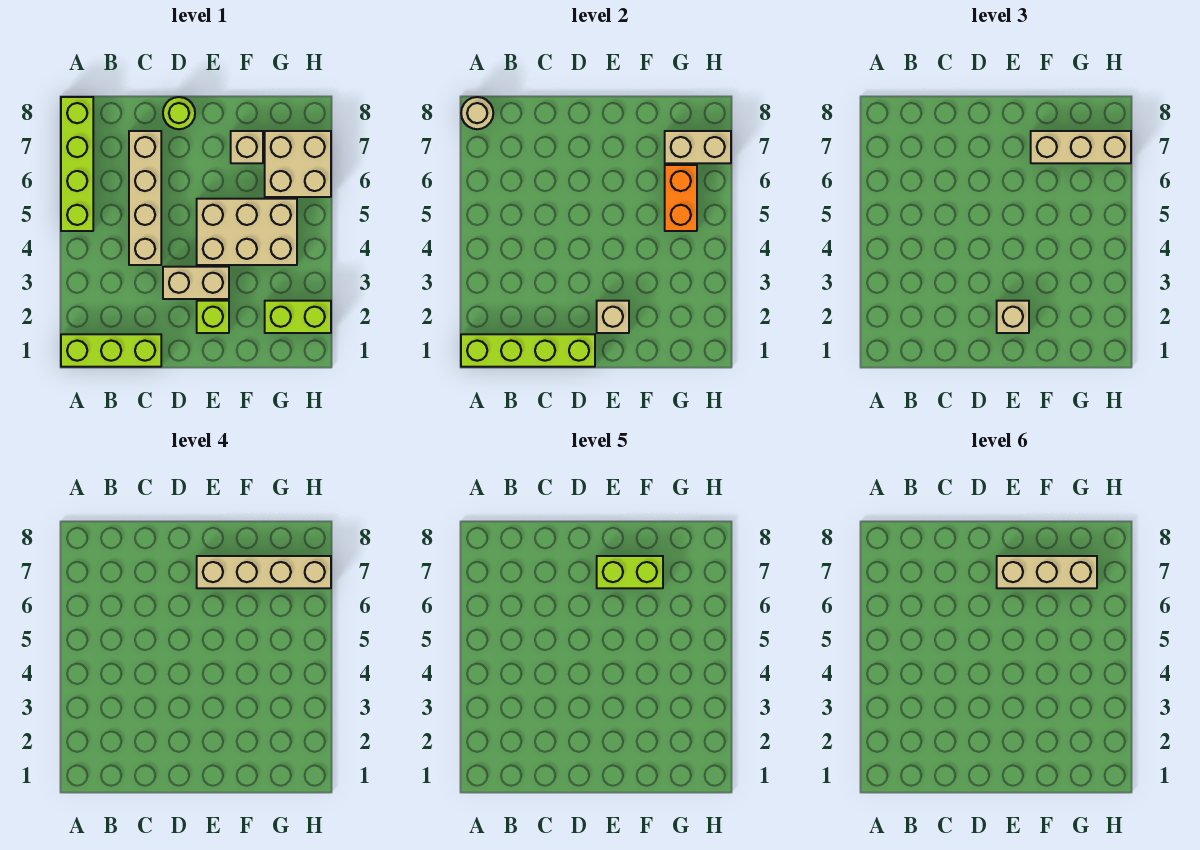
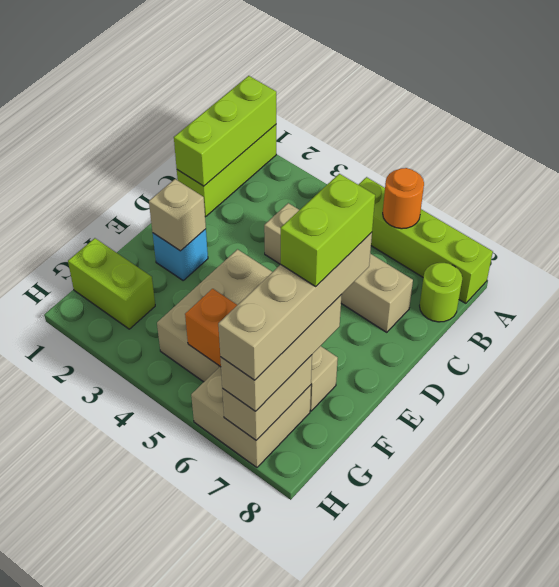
lime 1x4 brick [461,334,595,367] -> lime 1x3 brick [174,76,276,186]
none -> orange 1x1 round brick [383,168,424,229]
tan 1x1 round brick [461,97,493,129] -> none
tan 1x2 brick [163,267,229,299] -> none
lime 1x1 round brick [163,97,195,129] -> lime 1x1 round brick moved to [420,263,462,322]
lime 1x1 brick [197,301,229,333] -> cyan 1x1 brick [153,229,208,280]
tan 1x1 brick [997,301,1029,333] -> none
tan 1x3 brick [997,556,1097,588] -> none
lime 1x2 brick [265,301,331,333] -> lime 1x2 brick turned to [68,238,155,329]

